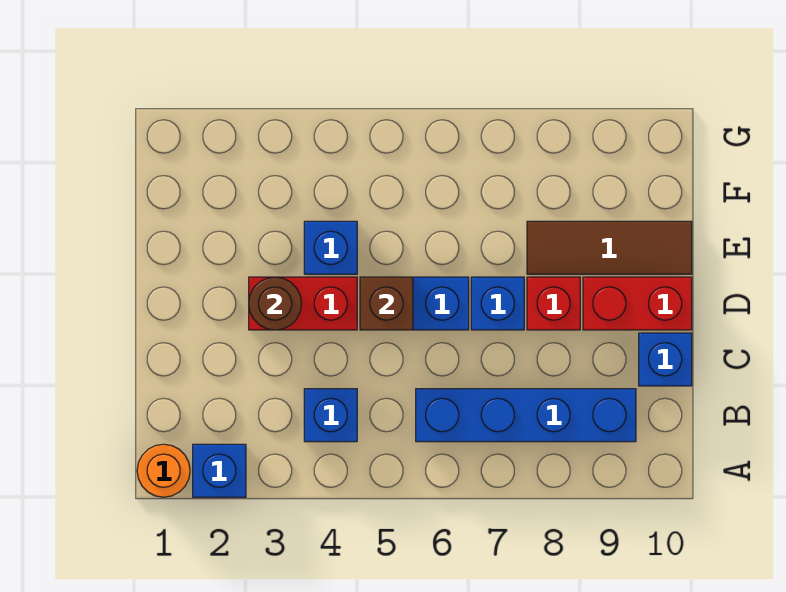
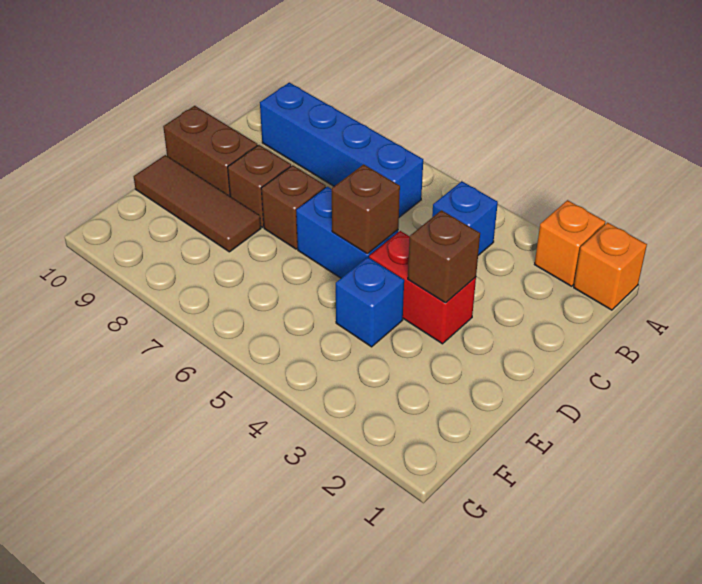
orange 1x1 round brick [137,444,190,497] -> orange 1x1 brick [574,223,647,310]
blue 1x1 brick [193,444,246,497] -> orange 1x1 brick [535,200,605,286]
blue 1x1 brick [639,333,692,386] -> none
brown 1x1 round brick [249,277,302,330] -> brown 1x1 brick [408,210,480,303]
blue 1x1 brick [471,277,524,330] -> brown 1x1 brick [261,165,326,249]
red 1x1 brick [527,277,580,330] -> brown 1x1 brick [228,145,291,227]
red 1x2 brick [583,277,692,330] -> brown 1x2 brick [163,106,258,196]

